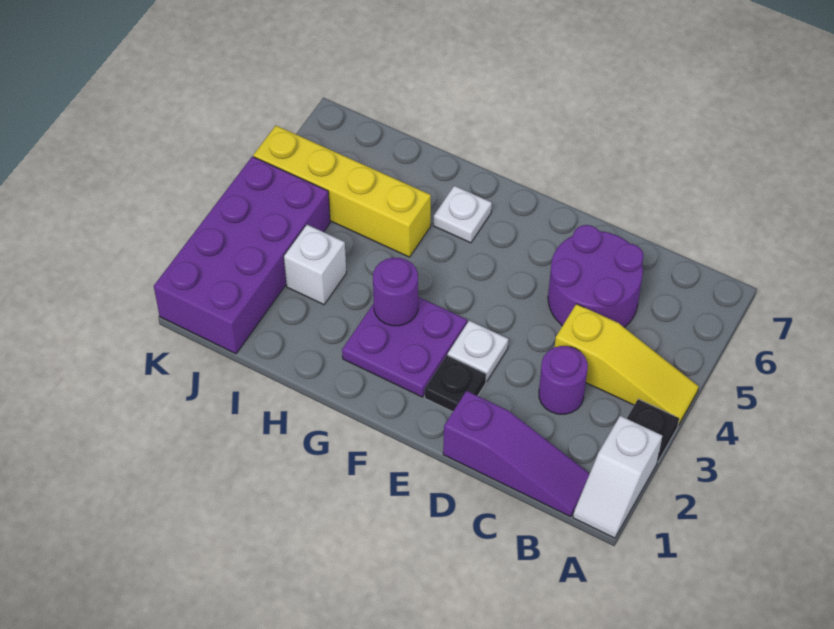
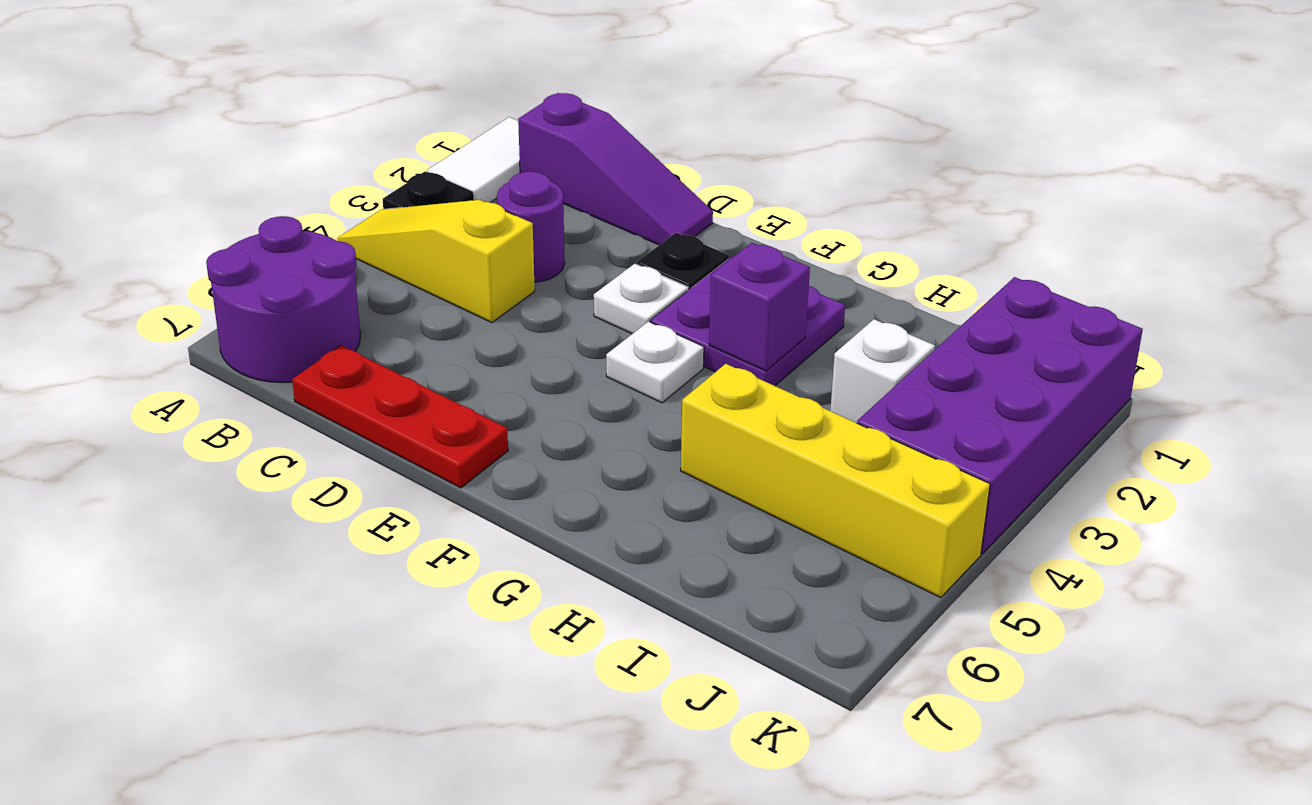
white 1x2 slope [573,416,662,538] -> white 1x2 tile [427,117,520,203]
purple 1x3 slope [443,391,590,517] -> purple 1x3 slope turned to [518,93,713,245]
purple 2x2 round brick [548,225,643,328] -> purple 2x2 round brick moved to [206,216,360,383]
none -> red 1x3 plate [292,345,508,488]
purple 1x1 round brick [373,258,418,326] -> purple 1x1 brick [709,243,810,371]
white 1x1 plate [433,186,492,243] -> white 1x1 plate moved to [606,322,704,403]

